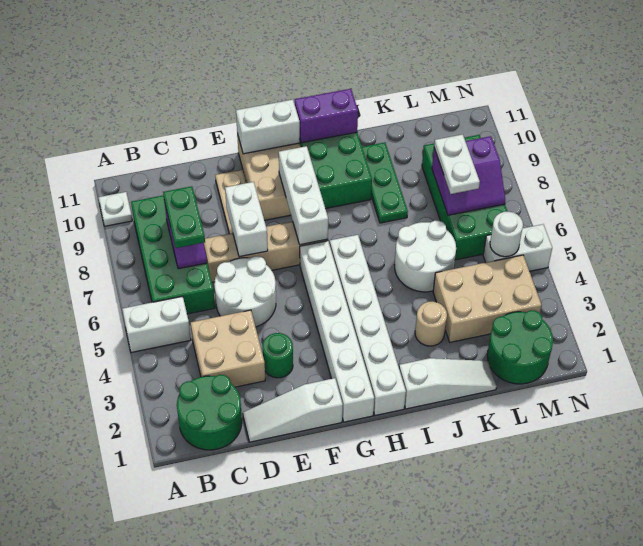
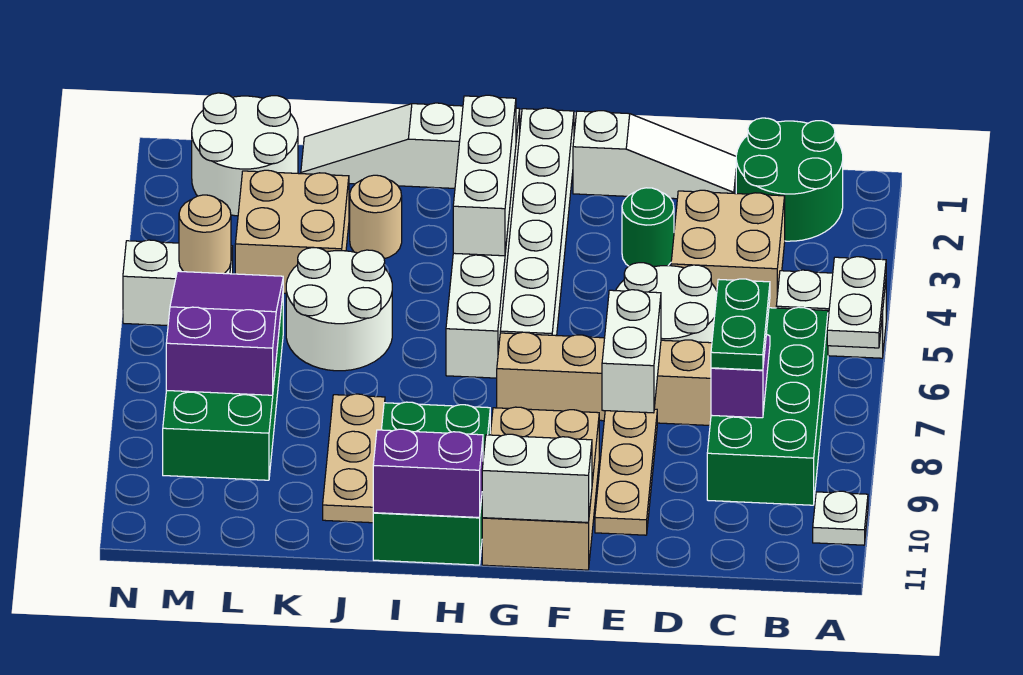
white 1x3 brick [279,146,328,245] -> white 1x3 brick moved to [453,95,516,256]
green 1x3 plate [362,142,408,223] -> tan 1x3 plate [323,394,385,523]
tan 2x3 brick [433,255,542,342] -> tan 2x2 brick [235,170,349,293]
green 2x2 round brick [487,310,553,384] -> white 2x2 round brick [192,93,298,216]
purple 2x2 slope [432,136,505,215] -> purple 2x3 slope [166,271,283,395]
white 1x2 plate [434,134,480,194] -> white 1x2 plate moved to [827,257,886,348]
white 1x1 round brick [490,212,523,257] -> tan 1x1 round brick [179,195,231,274]

